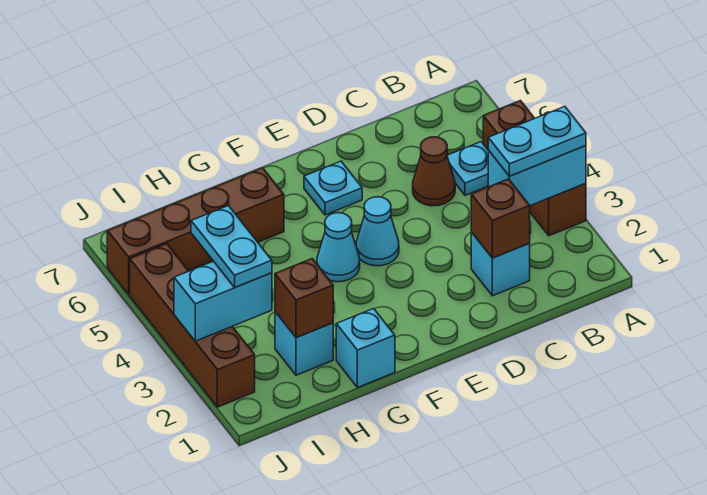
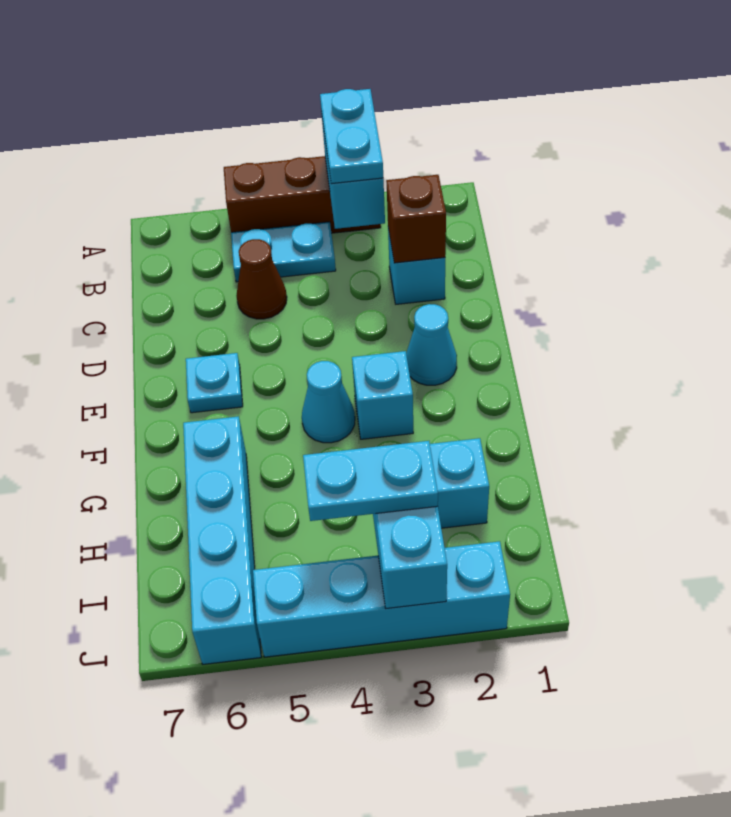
cyan 1x1 plate [447,142,488,195] -> cyan 1x2 plate [231,222,336,282]
cyan 1x1 cone [356,197,399,266] -> cyan 1x1 cone moved to [406,304,457,385]
cyan 1x1 brick [336,309,395,388] -> cyan 1x1 brick moved to [352,351,413,439]
brown 1x4 brick [107,168,284,294] -> cyan 1x4 brick [183,416,261,664]
brown 1x1 brick [275,259,333,338] -> none
brown 1x4 brick [130,244,255,407] -> cyan 1x4 brick [253,541,510,657]

